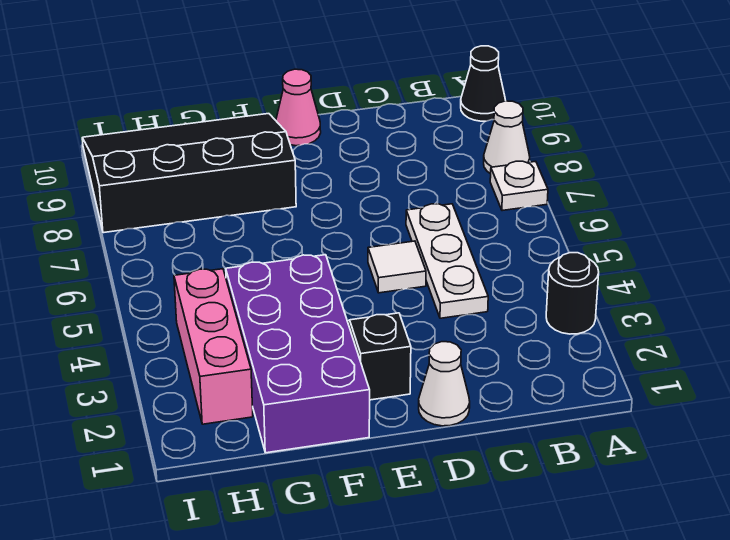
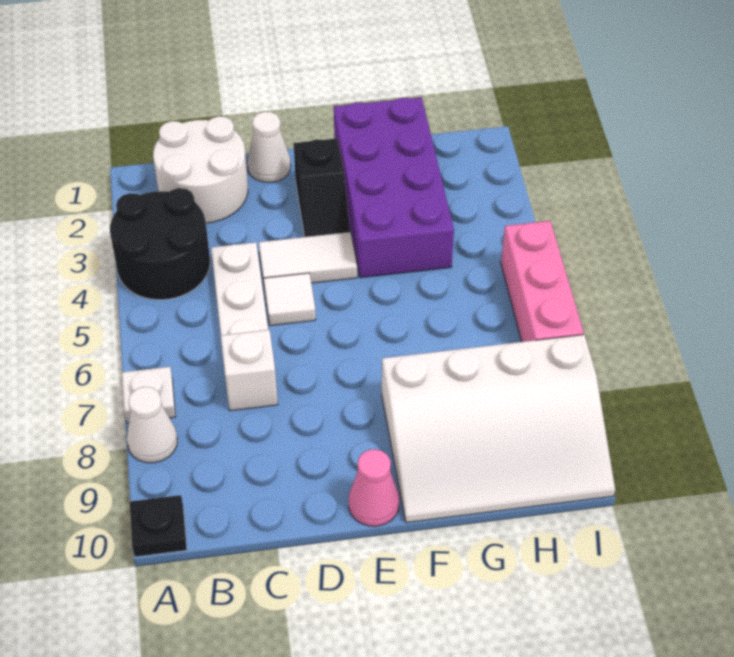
black 1x1 round brick [546,253,599,334] -> black 2x2 round brick [110,188,210,300]
black 1x1 cone [461,46,506,121] -> black 1x1 plate [130,495,187,557]
none -> white 2x2 round brick [153,116,248,223]
none -> white 1x1 brick [221,330,278,411]
none -> white 1x2 tile [259,232,357,283]
black 3x4 slope [82,114,296,233] -> white 3x4 slope [382,335,615,523]
pink 1x3 brick [174,269,253,424] -> pink 1x3 brick moved to [501,221,584,342]

